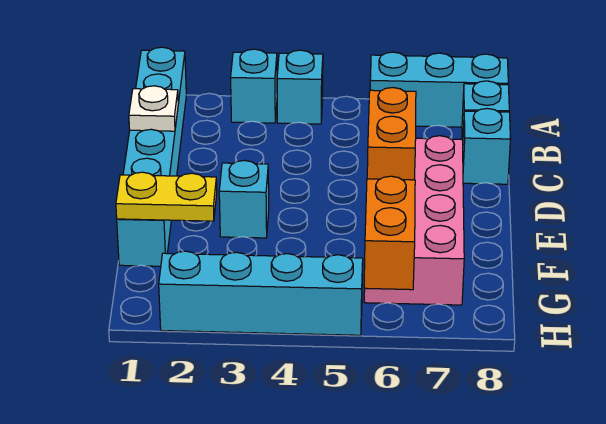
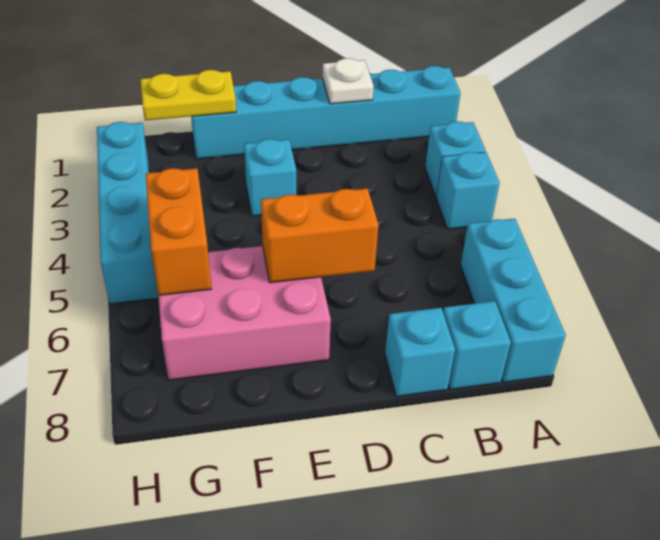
pink 2x4 brick [364,136,464,305] -> pink 2x3 brick [158,246,331,380]
yellow 1x2 plate [116,172,217,221] -> yellow 1x2 plate turned to [141,70,236,121]
orange 1x2 brick [364,176,415,290] -> orange 1x2 brick turned to [145,168,212,295]

